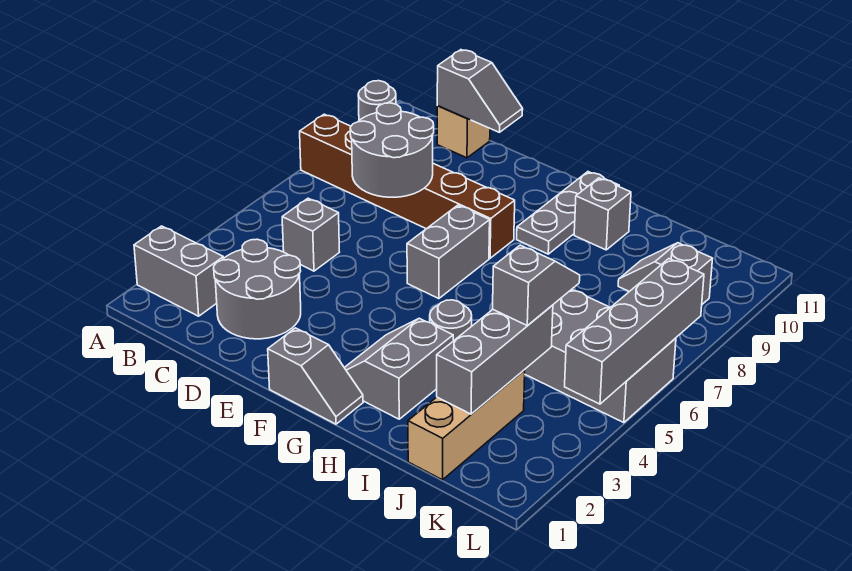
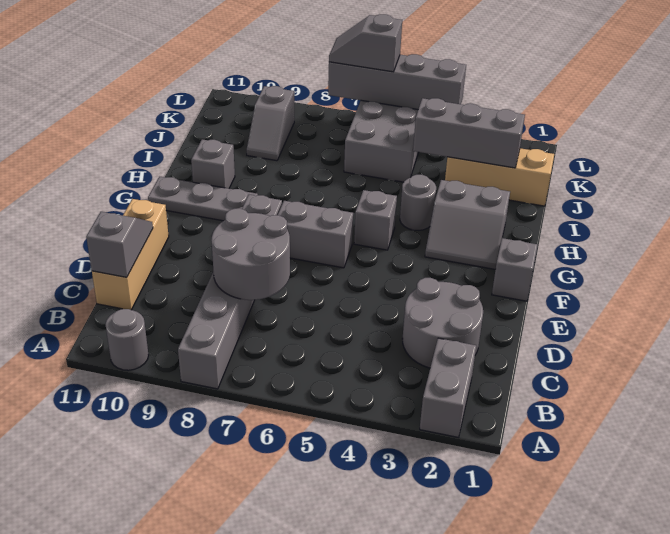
brown 1x6 brick [300,114,515,258] -> grey 1x6 brick [178,195,282,389]
grey 1x1 brick [282,198,339,271] -> grey 1x1 brick moved to [354,190,397,250]
tan 1x1 brick [437,106,490,158] -> tan 1x3 brick [92,199,169,310]
grey 1x2 slope [493,245,580,326] -> grey 1x2 slope moved to [329,14,402,72]

